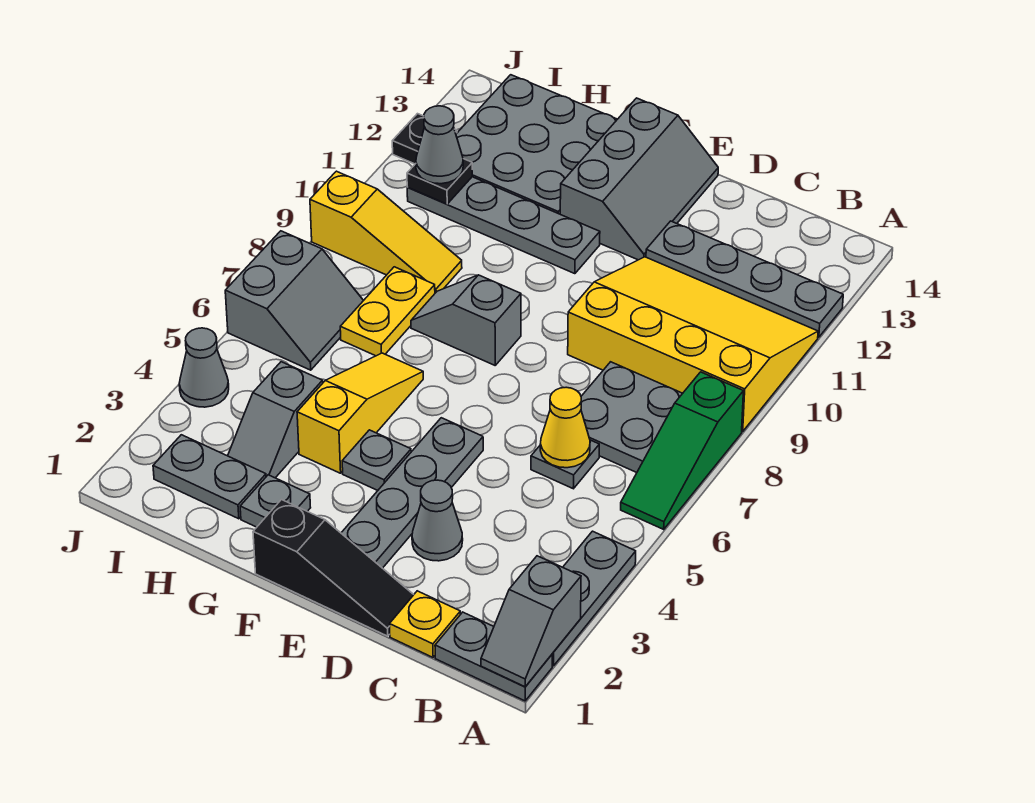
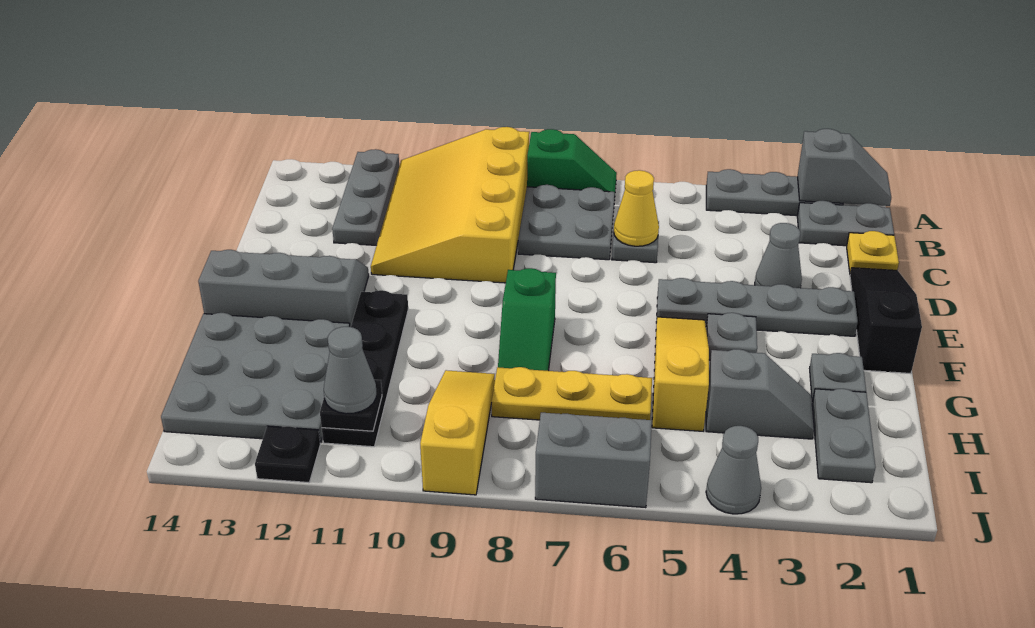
grey 1x2 plate [435,612,552,701] -> grey 1x2 plate turned to [797,201,894,246]
green 1x3 slope [621,372,743,529] -> green 1x2 slope [527,129,617,200]
grey 1x4 plate [646,221,843,337] -> grey 1x3 plate [332,149,399,245]
grey 1x2 slope [411,275,521,365] -> green 1x2 slope [498,268,556,371]
grey 1x4 plate [407,177,600,274] -> black 1x4 plate [322,290,408,447]
yellow 1x3 slope [297,353,423,473] -> yellow 1x3 slope turned to [652,317,709,431]
yellow 1x2 plate [340,267,435,356] -> yellow 1x3 plate [492,367,652,420]

